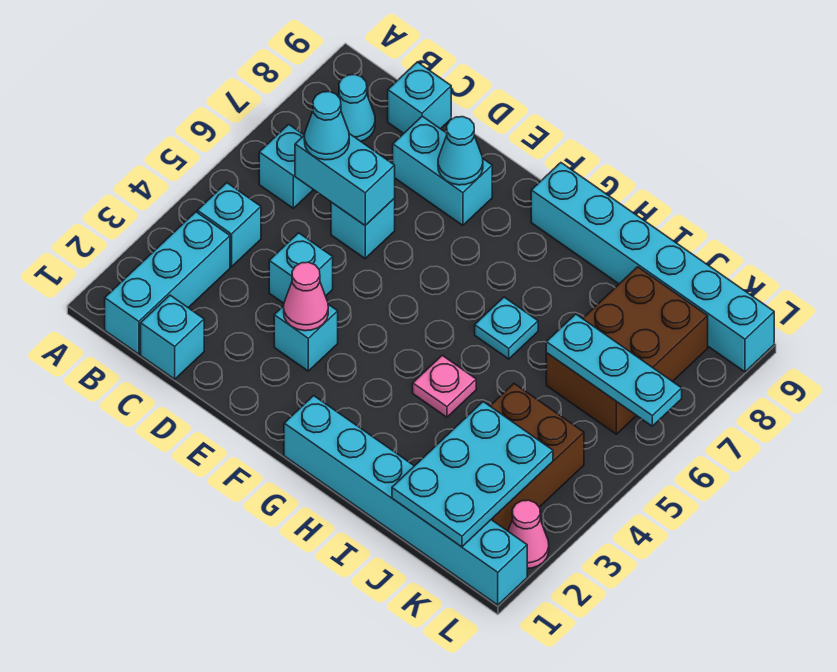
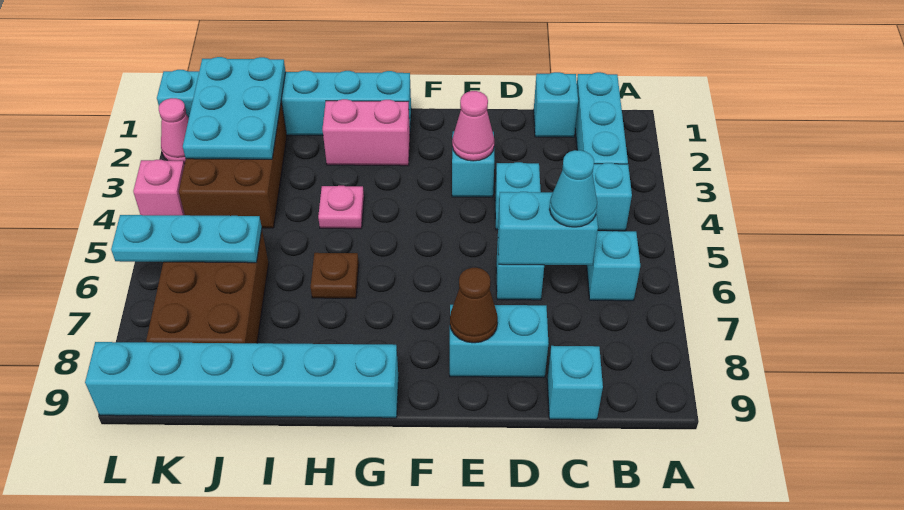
cyan 1x1 cone [338,75,375,141] -> none
cyan 1x1 cone [438,117,483,185] -> brown 1x1 cone [450,268,498,343]
none -> pink 1x2 brick [323,99,410,166]
cyan 1x1 plate [475,297,538,359] -> brown 1x1 plate [311,253,359,298]
none -> pink 1x1 brick [133,160,185,215]

